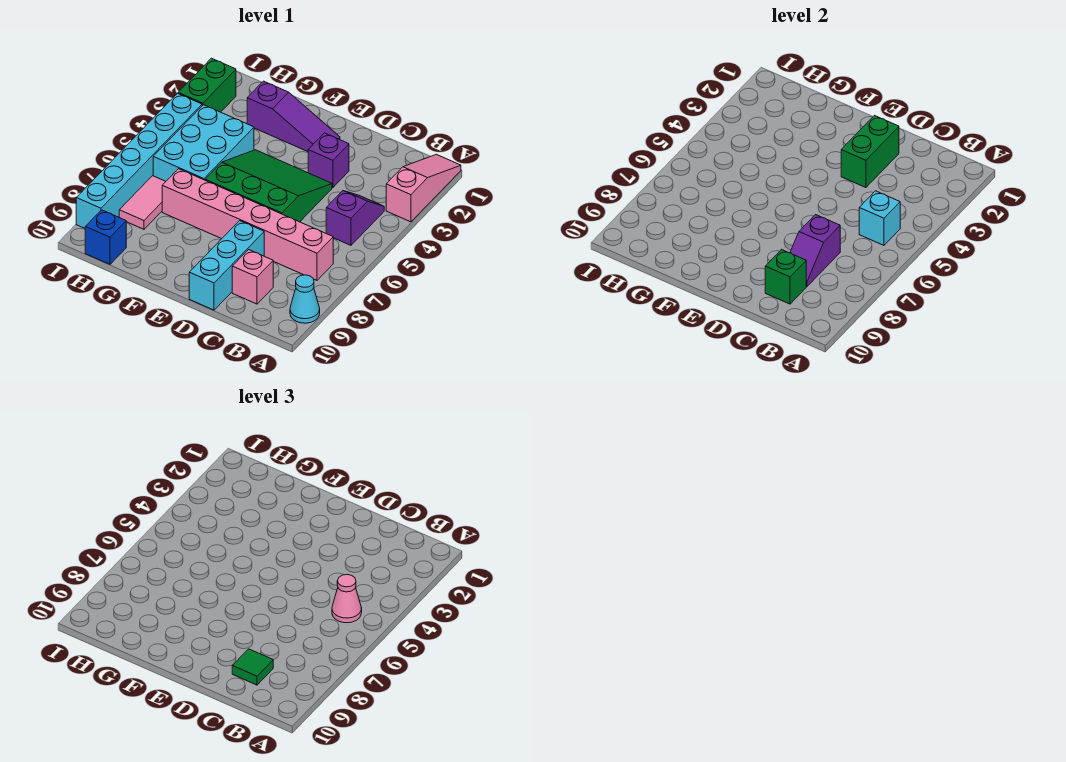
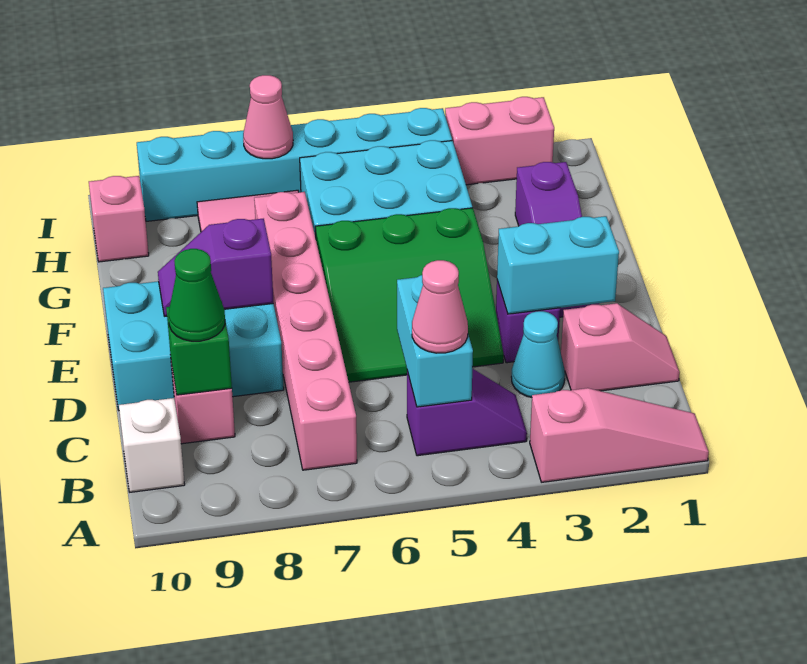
cyan 1x1 cone [290,275,320,323] -> cyan 1x1 cone moved to [512,311,565,397]
cyan 1x1 brick [859,191,900,245] -> cyan 1x2 brick [397,275,473,407]
none -> white 1x1 brick [119,398,185,492]
none -> pink 1x2 slope [561,303,680,391]
purple 1x2 slope [790,215,840,286] -> purple 1x2 slope moved to [158,219,274,316]
green 1x1 tile [232,649,273,685] -> green 1x1 cone [169,249,225,341]
green 1x2 brick [841,116,899,188] -> cyan 1x2 brick [497,216,619,314]
green 3x3 slope [205,150,332,222] -> green 3x3 slope turned to [315,208,504,382]
cyan 1x3 brick [189,221,264,310] -> cyan 2x3 brick [103,281,284,410]
blue 1x1 brick [85,210,126,264] -> pink 1x1 brick [89,176,149,262]
green 1x2 brick [178,58,236,112] -> pink 1x2 brick [445,97,554,185]
none -> pink 1x1 cone [243,75,293,159]

